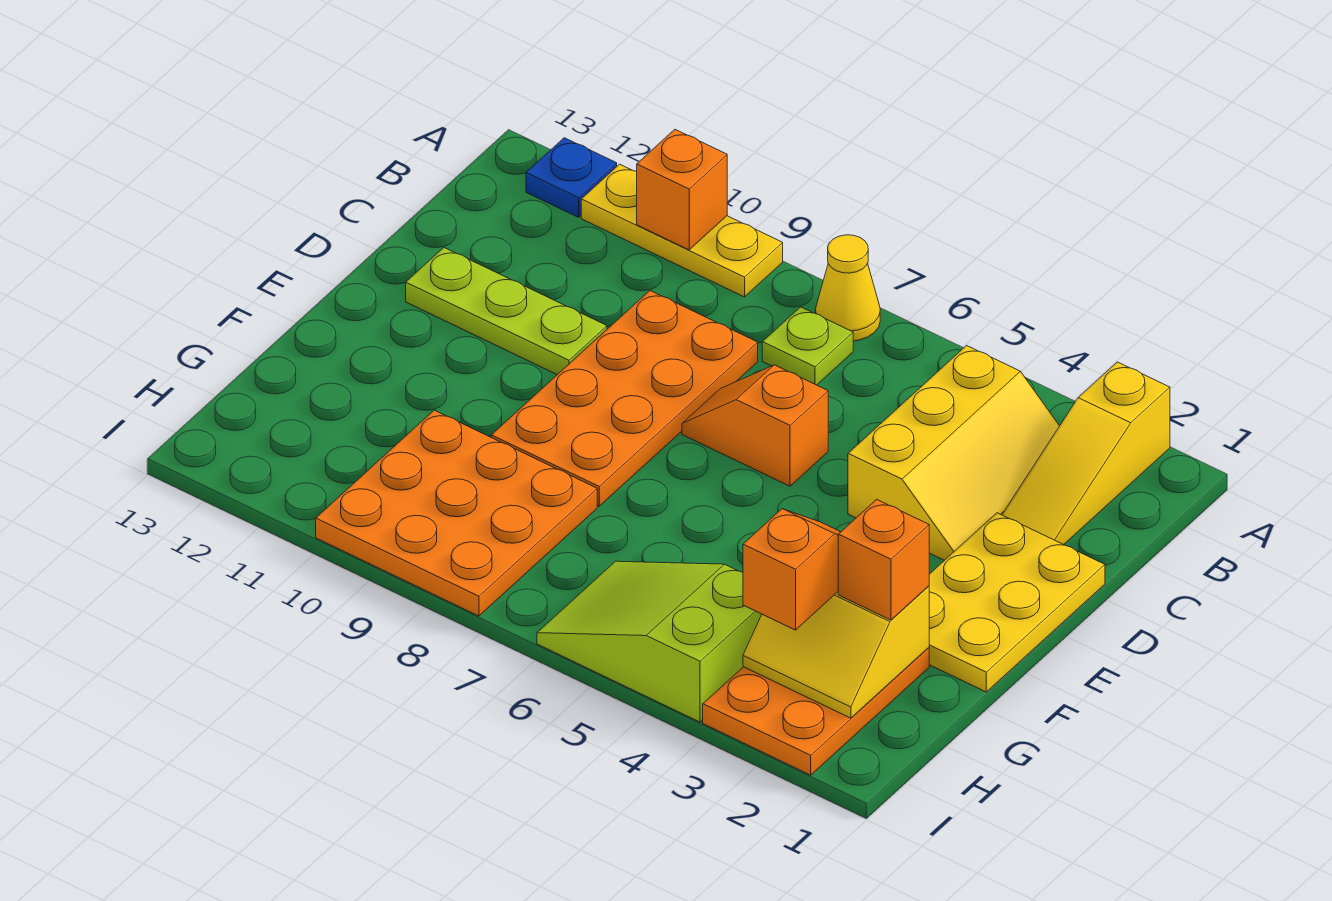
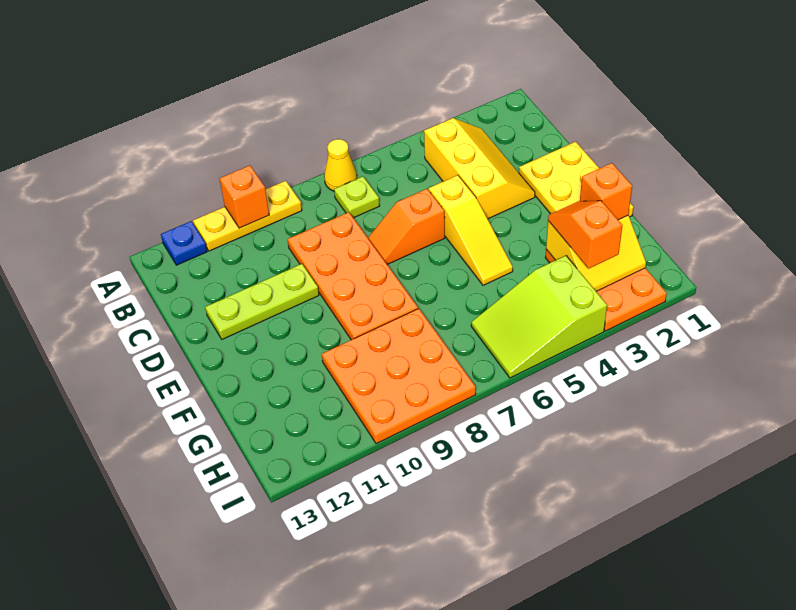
yellow 1x3 slope [1002,362,1170,545] -> yellow 1x3 slope moved to [429,175,513,285]

